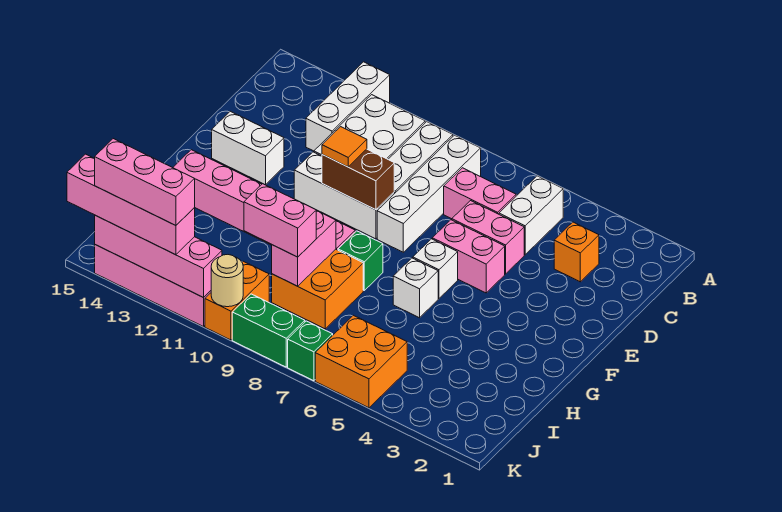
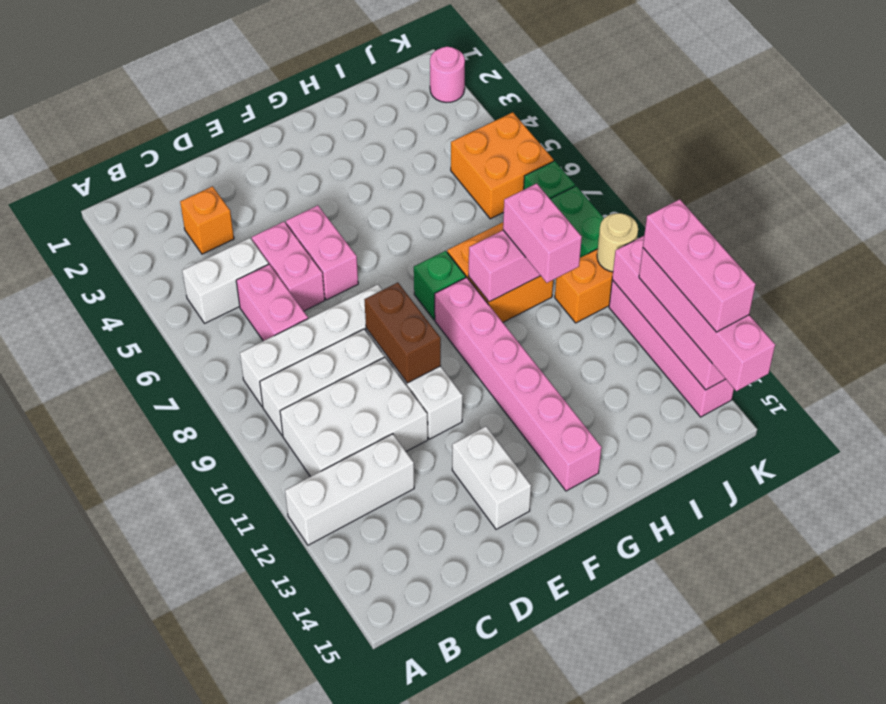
orange 1x1 tile [322,127,367,167] -> none
white 1x1 brick [413,239,458,298] -> none
white 1x1 brick [393,258,438,318] -> none
none -> pink 1x1 round brick [430,47,465,103]

